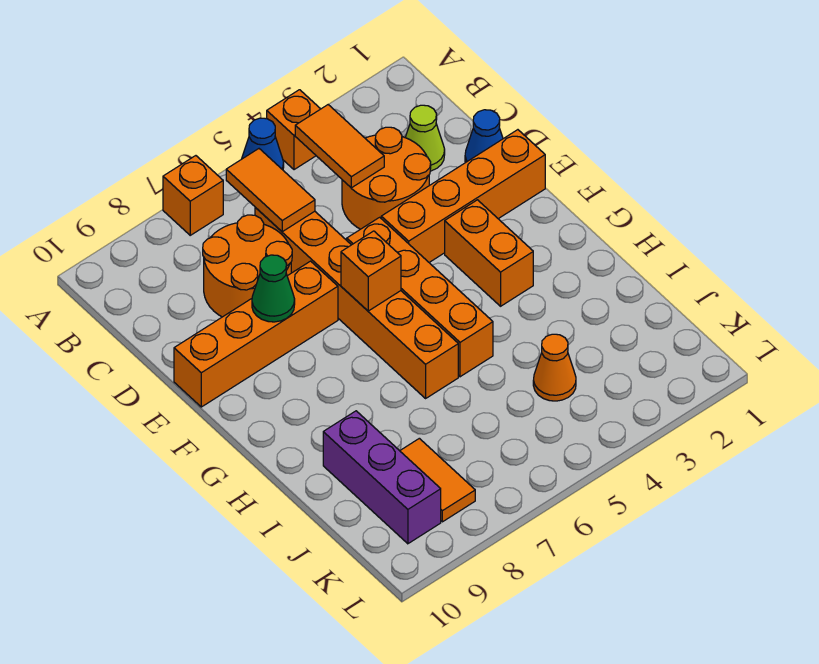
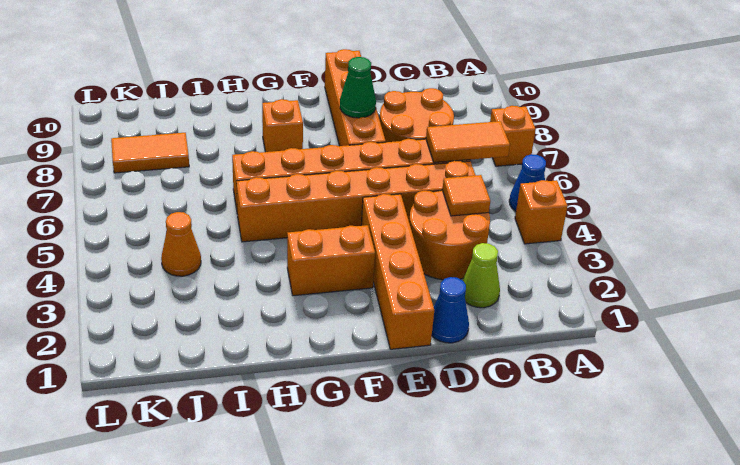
orange 1x2 tile [295,105,384,188] -> orange 1x1 tile [443,175,490,216]
orange 1x4 brick [347,217,493,377] -> orange 1x6 brick [236,161,476,242]
orange 1x1 brick [341,231,401,311] -> orange 1x1 brick moved to [262,99,303,152]
purple 1x3 brick [323,411,441,544] -> none

